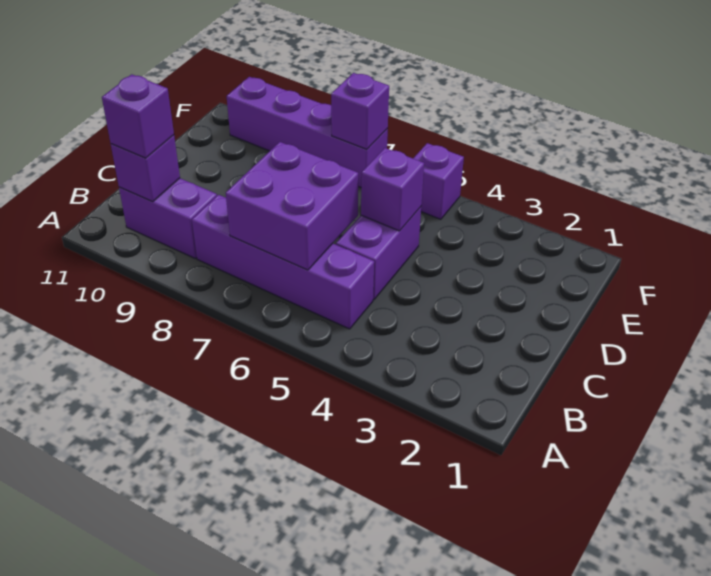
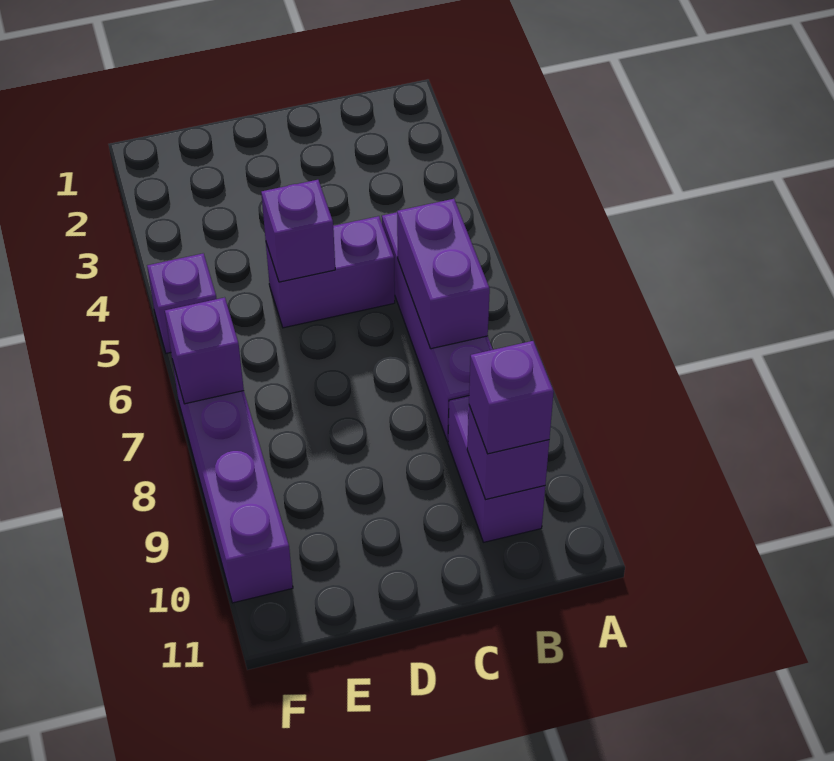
purple 2x2 brick [226,142,358,270] -> purple 1x2 brick [397,199,490,349]

